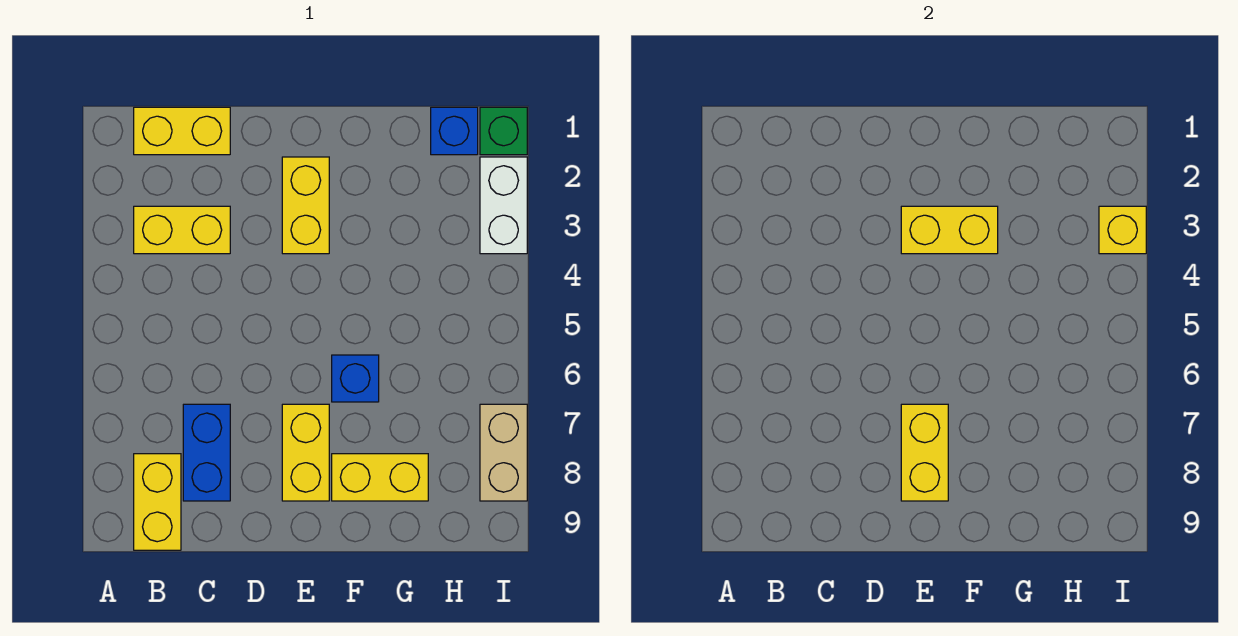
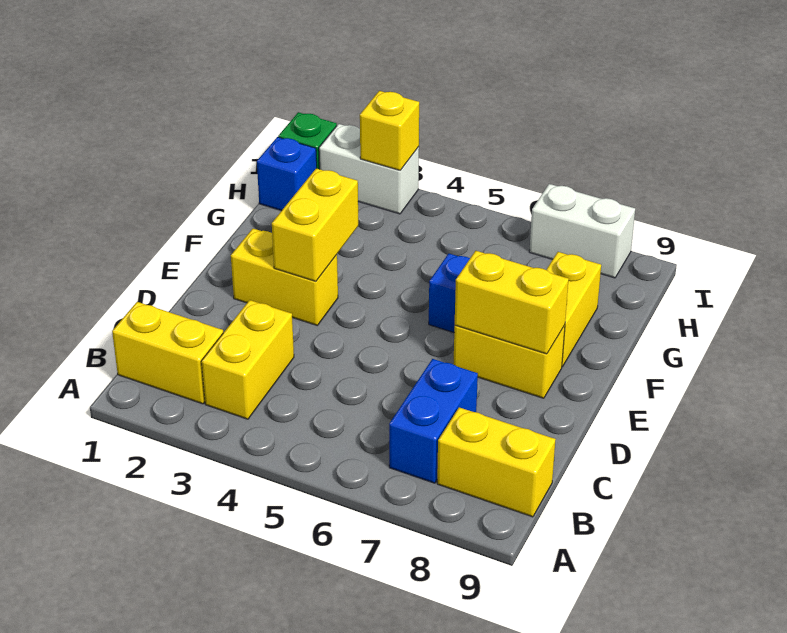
yellow 1x2 brick [134,107,230,155] -> yellow 1x2 brick turned to [112,302,223,404]
blue 1x2 brick [183,404,230,501] -> blue 1x2 brick turned to [389,359,478,483]
tan 1x2 brick [480,404,527,501] -> white 1x2 brick [529,184,635,278]

